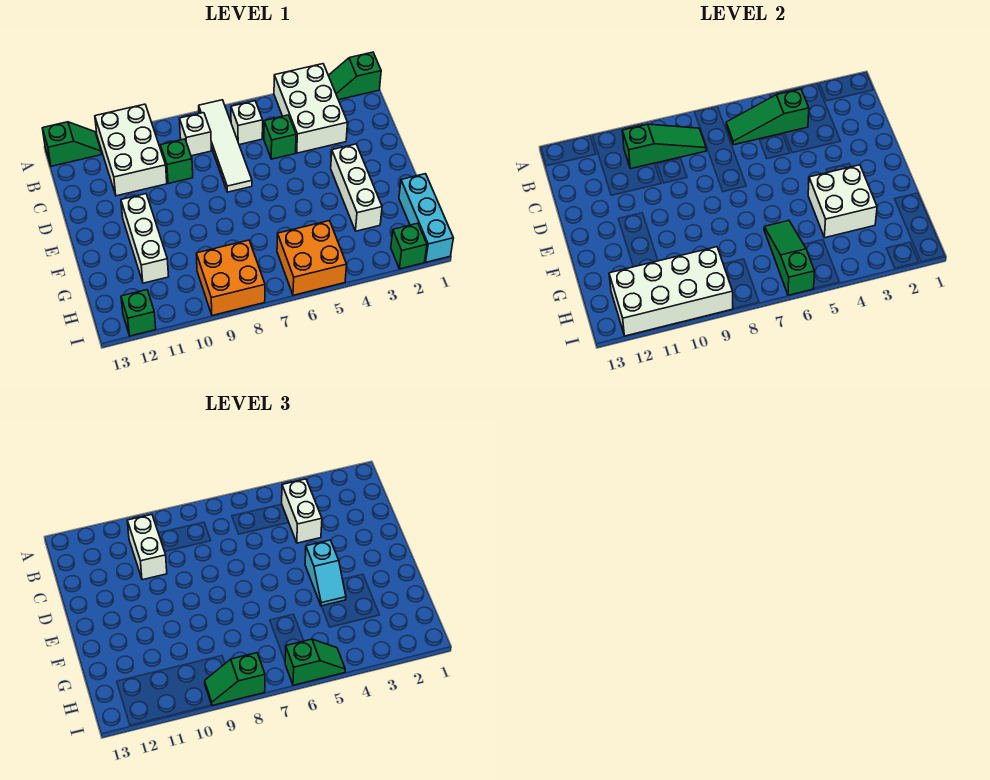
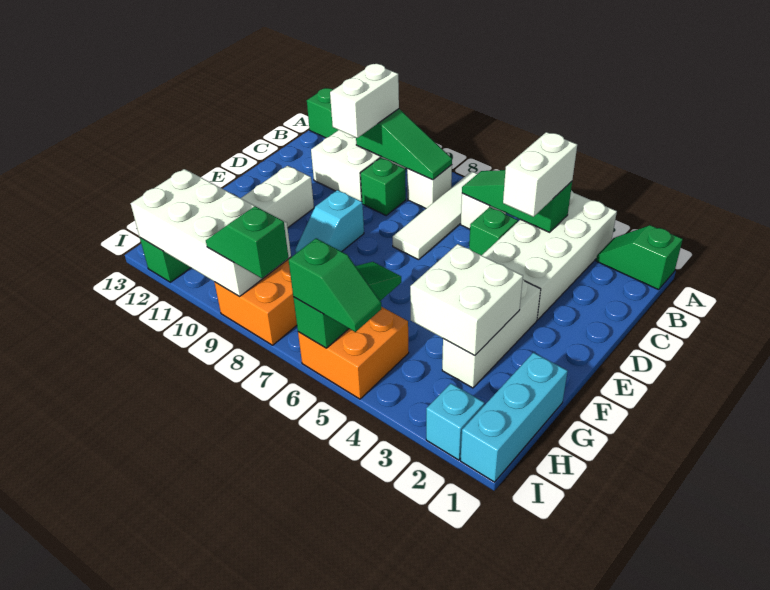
white 2x3 brick [274,64,348,153] -> white 2x4 brick [482,191,617,320]
cyan 1x2 slope [305,540,346,606] -> cyan 1x2 slope moved to [295,190,364,253]
green 1x1 brick [391,223,427,269] -> cyan 1x1 brick [426,384,484,460]

